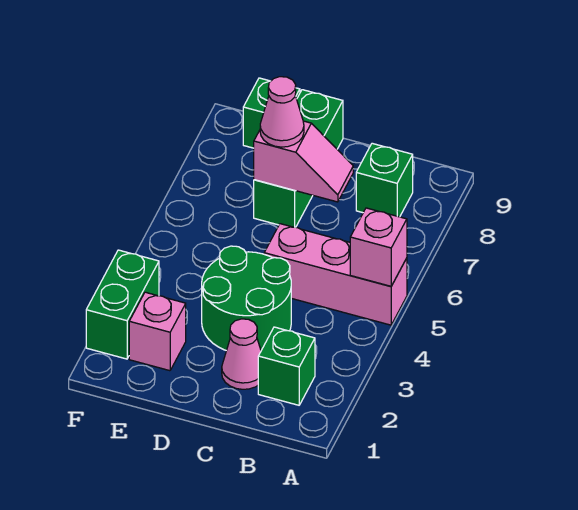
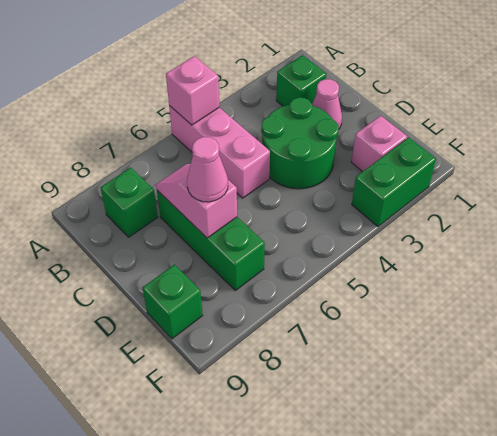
green 1x3 brick [254,90,343,227] -> green 1x3 brick turned to [157,190,265,290]

